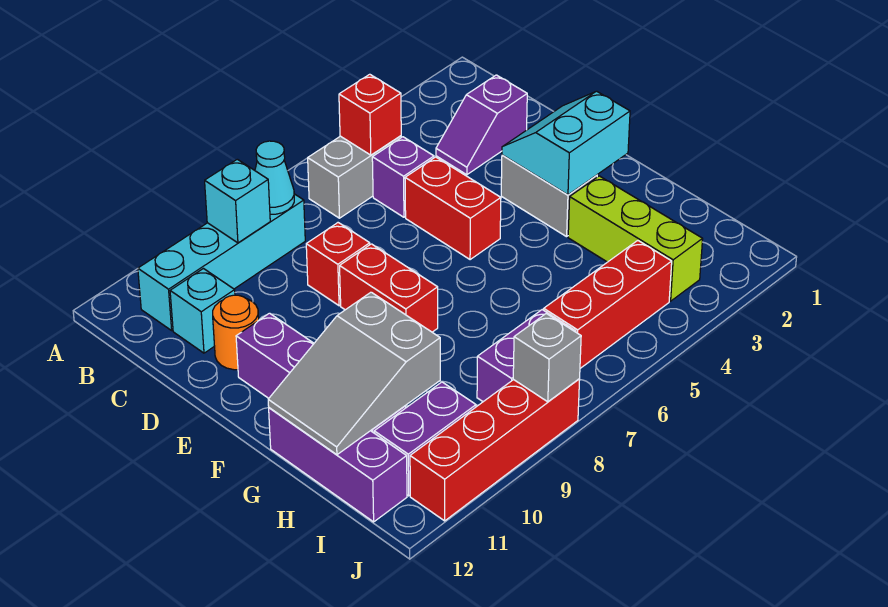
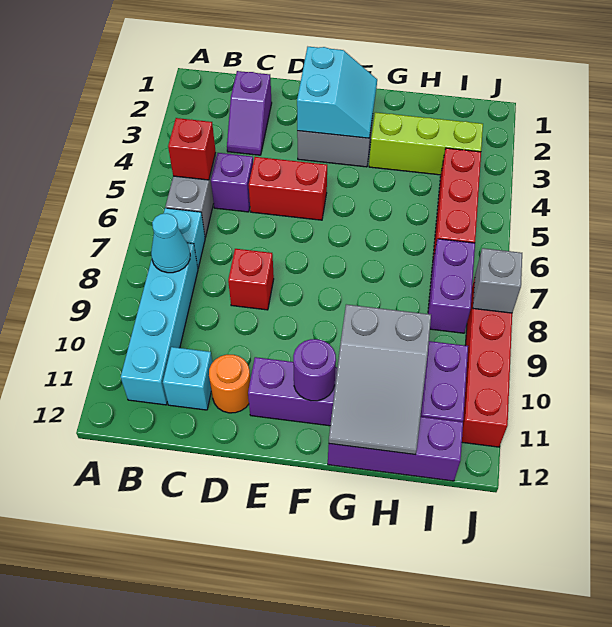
cyan 1x1 brick [205,159,270,243] -> cyan 1x1 brick moved to [164,208,205,268]
cyan 2x2 slope [502,91,630,195] -> cyan 2x2 slope turned to [297,47,377,138]
red 1x2 brick [340,244,438,332] -> none
none -> purple 1x1 round brick [293,339,336,401]

